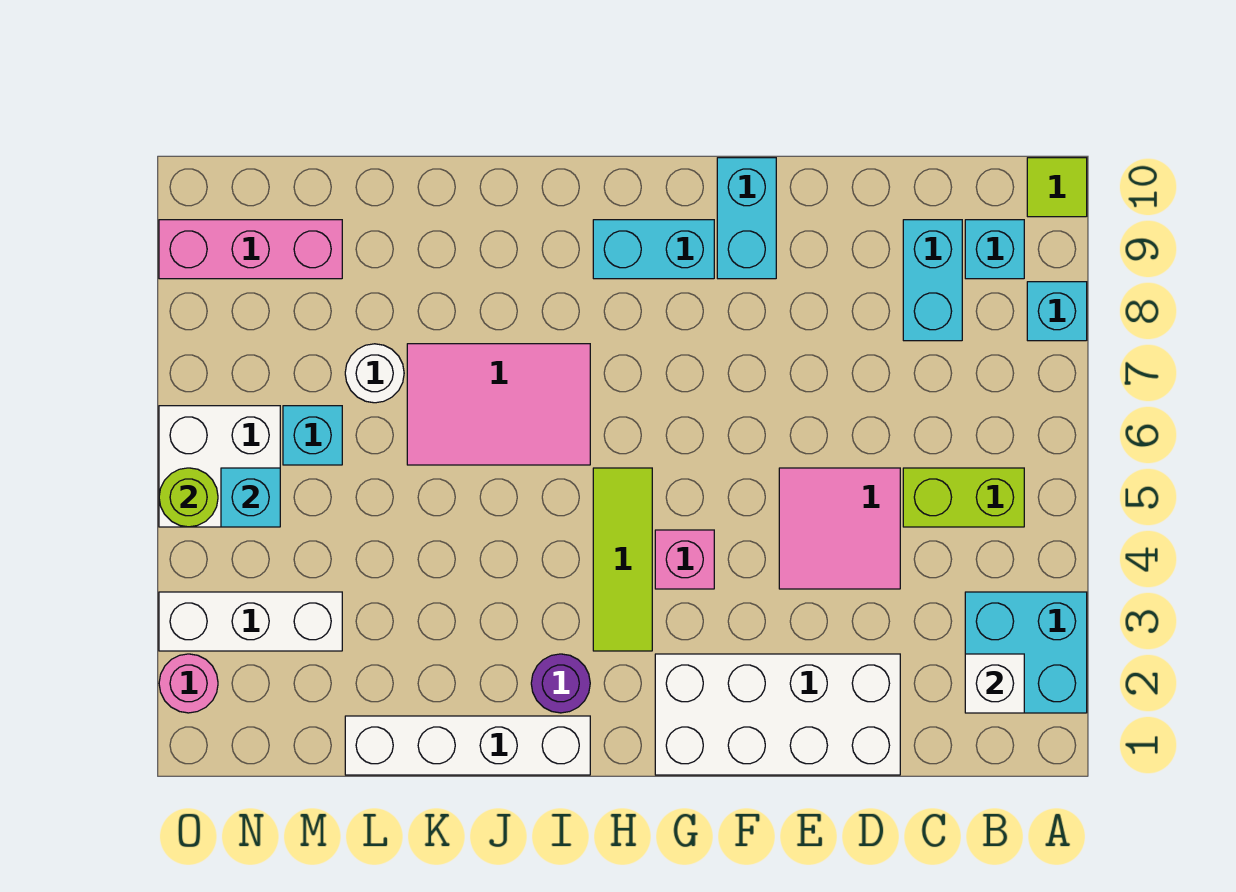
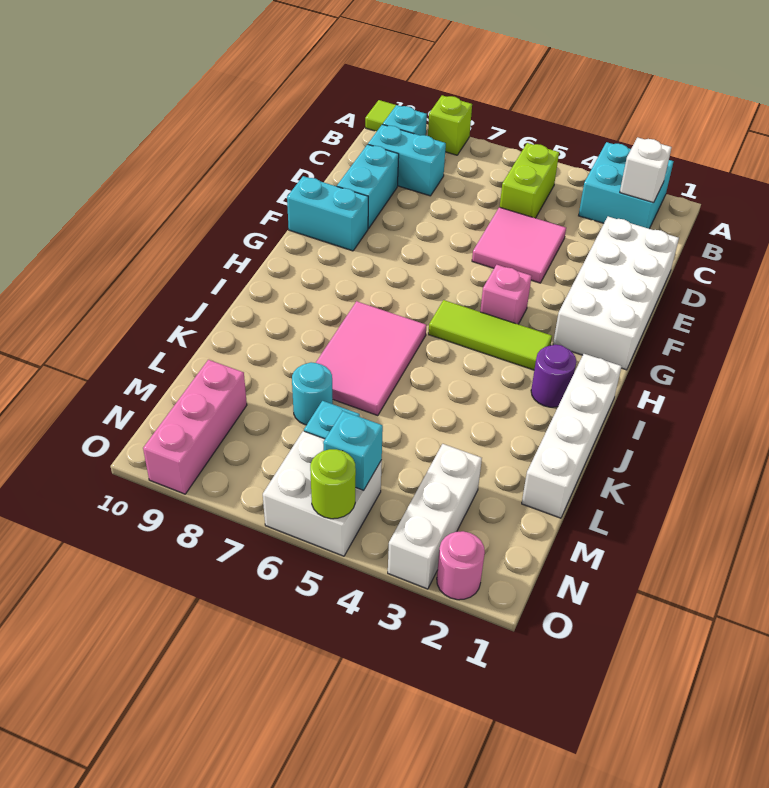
cyan 1x1 brick [1027,282,1087,341] -> lime 1x1 brick [428,95,472,155]
cyan 1x2 brick [593,220,714,279] -> cyan 1x2 brick moved to [337,144,399,229]
white 1x1 round brick [345,344,404,403] -> cyan 1x1 round brick [292,362,333,425]

